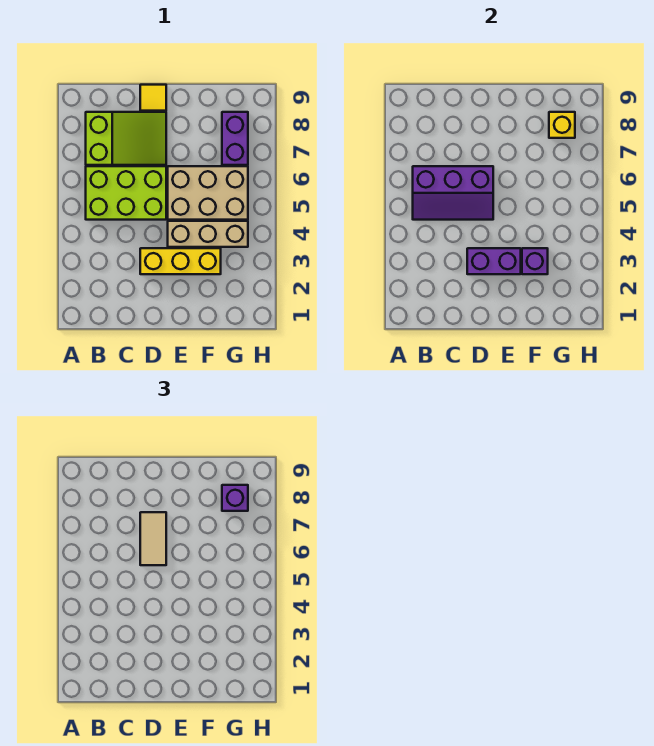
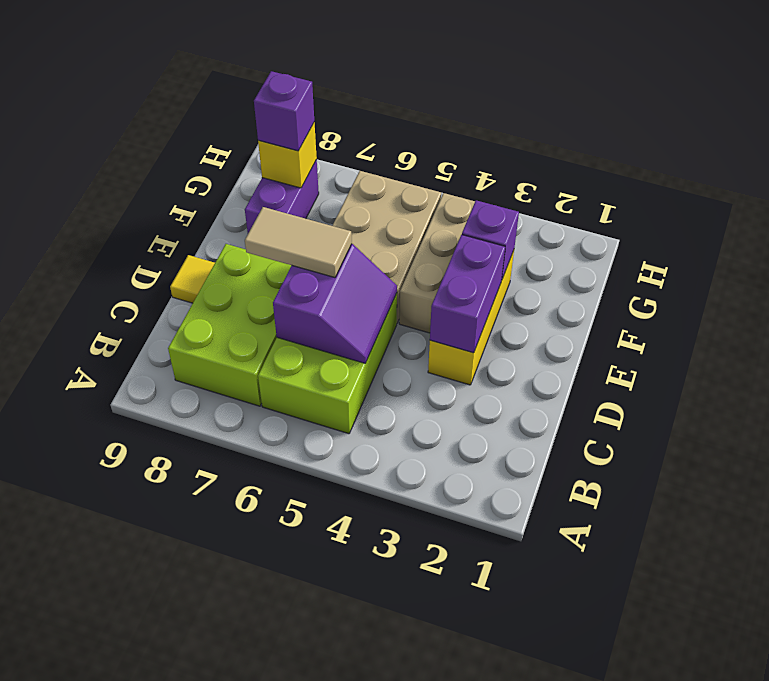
purple 2x3 slope [413,166,493,220] -> purple 2x2 slope [273,244,397,363]
lime 2x3 slope [86,112,166,165] -> lime 2x3 brick [168,244,291,406]
purple 1x2 brick [222,112,248,165] -> purple 1x2 brick turned to [245,159,319,233]

